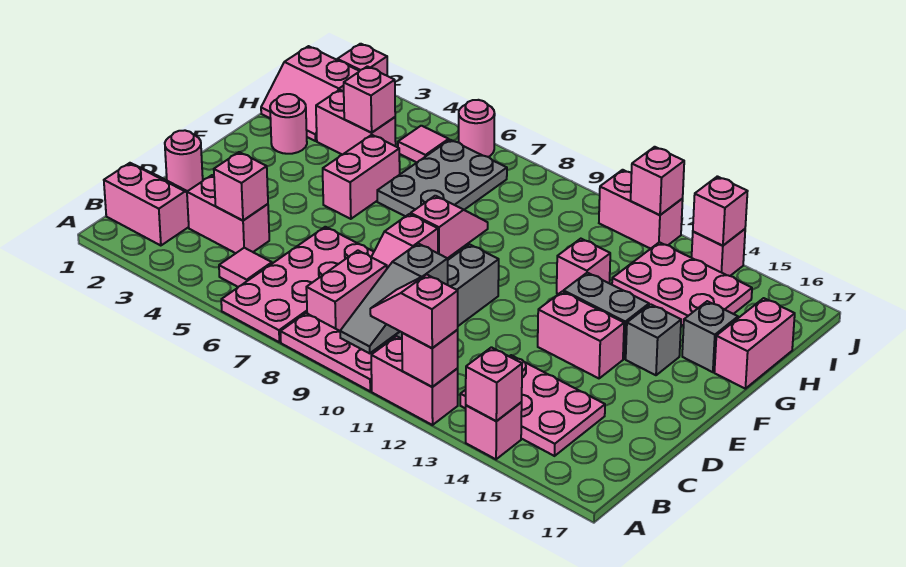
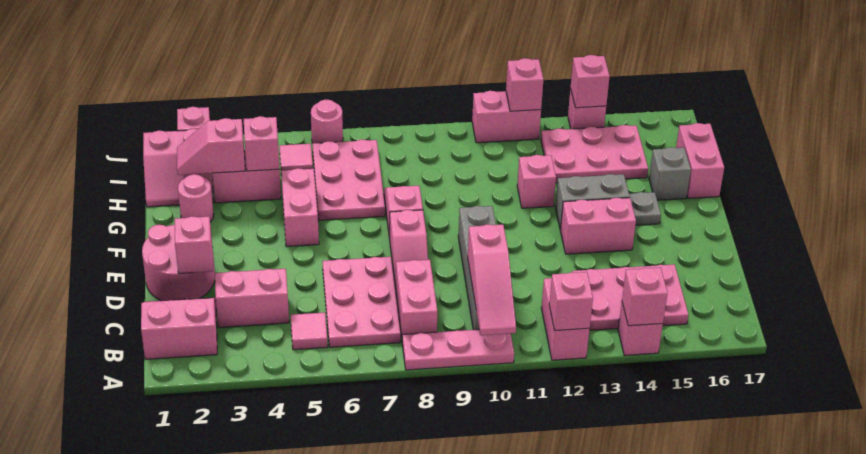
pink 2x4 plate [221,227,374,342] -> pink 2x3 plate [323,257,401,347]
grey 1x3 slope [340,244,448,353] -> pink 1x3 slope [468,224,516,335]
pink 1x2 brick [371,336,458,425] -> pink 1x2 brick turned to [541,278,590,360]
pink 1x2 slope [370,274,458,348] -> pink 1x2 slope moved to [177,118,245,175]
pink 1x1 brick [214,152,268,221] -> pink 1x1 brick moved to [175,216,213,274]
pink 1x1 round brick [165,130,203,191] -> pink 2x2 round brick [142,225,215,301]
grey 1x1 brick [626,304,681,375] -> grey 1x1 plate [629,192,661,225]
grey 2x3 plate [377,140,507,216] -> pink 2x3 plate [312,139,385,220]

